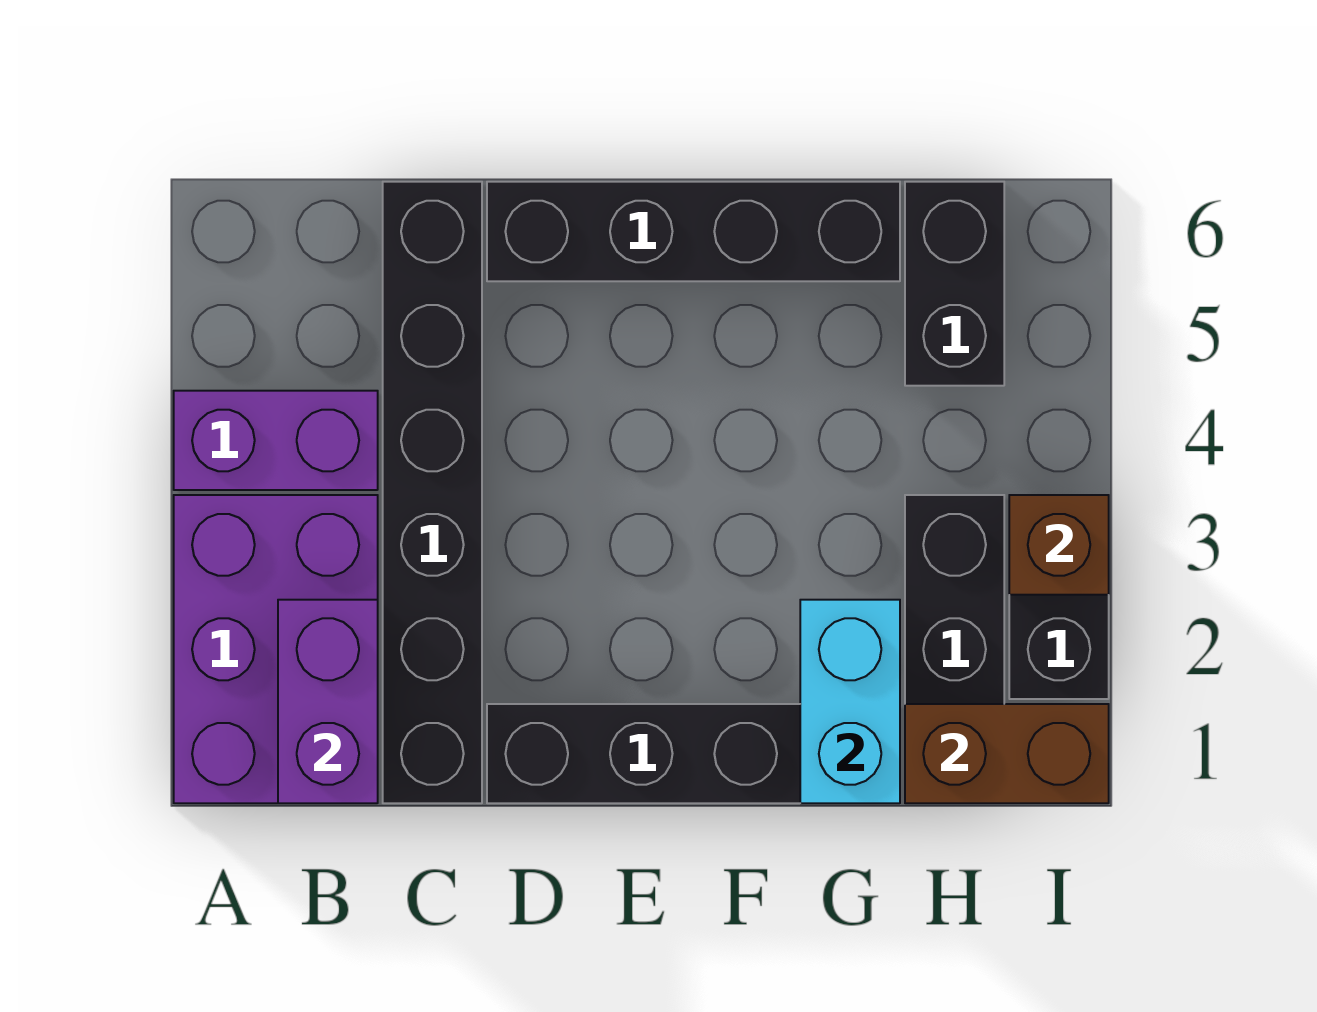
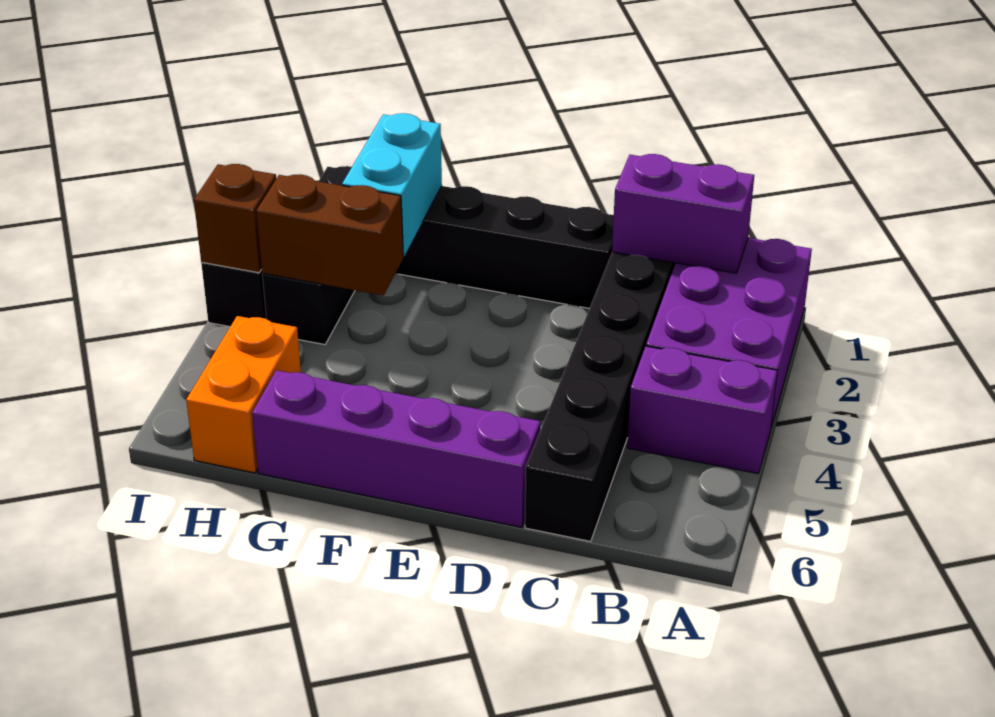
purple 1x2 brick [278,600,378,803] -> purple 1x2 brick turned to [612,154,754,273]
black 1x4 brick [487,182,900,281] -> purple 1x4 brick [252,370,541,527]
brown 1x2 brick [905,704,1109,803] -> brown 1x2 brick moved to [256,175,403,295]
black 1x2 brick [905,182,1004,386] -> orange 1x2 brick [186,316,301,473]

